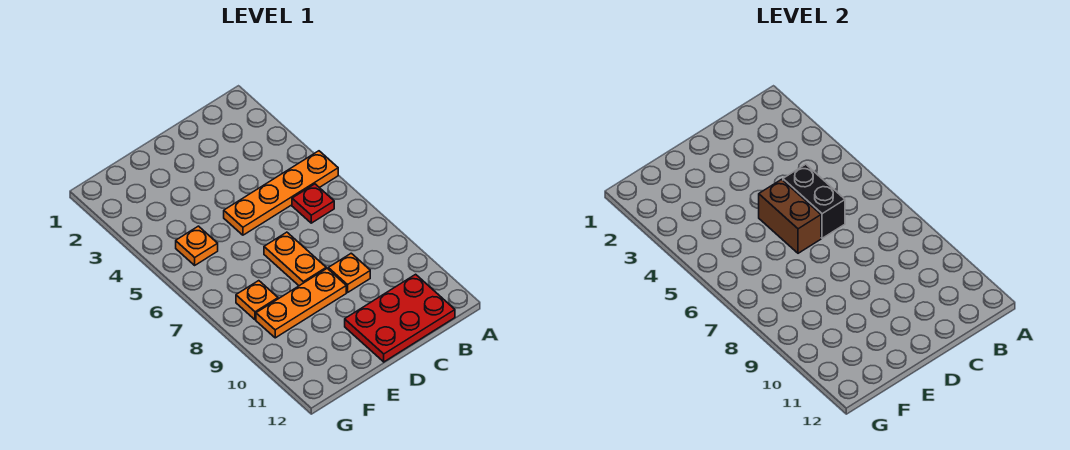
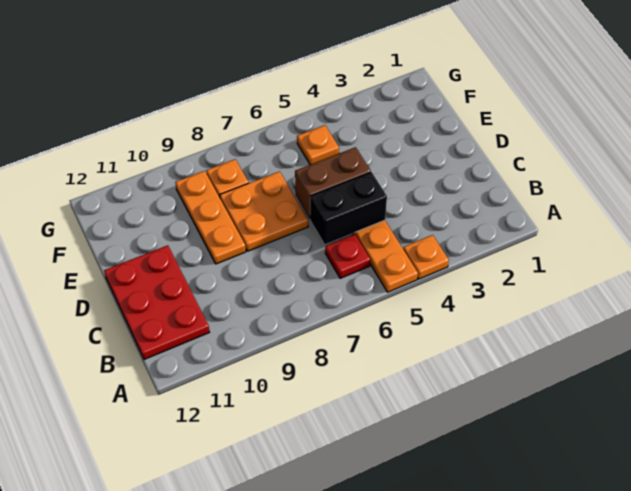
orange 1x1 plate [328,253,370,292] -> orange 1x1 plate moved to [403,235,449,279]
orange 1x2 plate [264,232,326,286] -> orange 2x2 plate [220,171,308,251]

